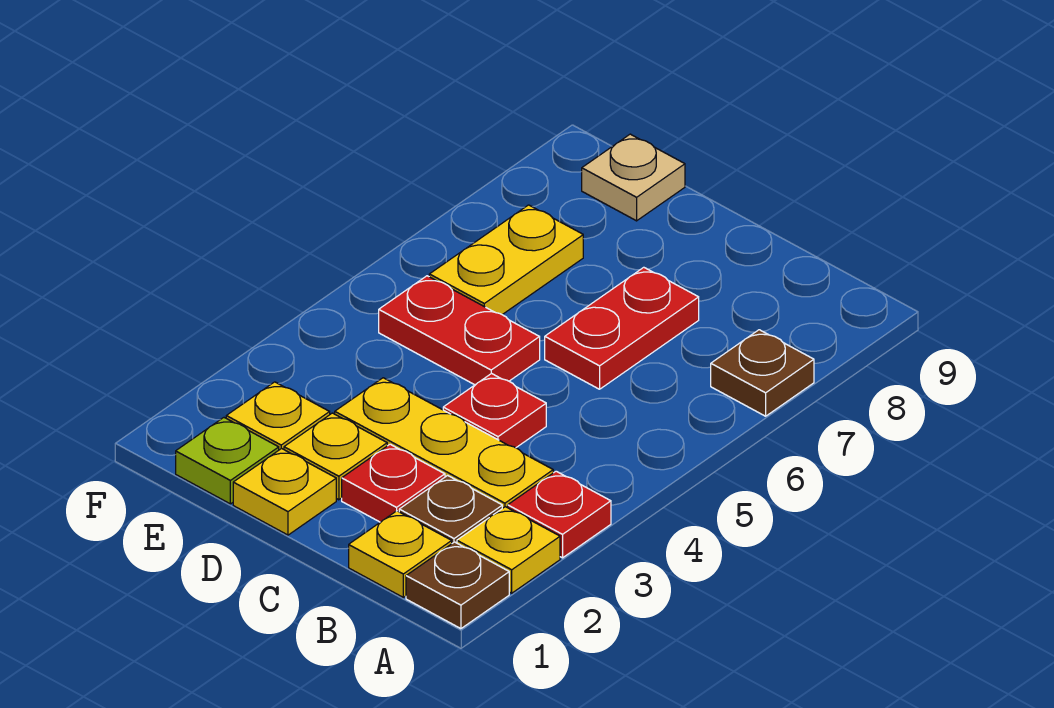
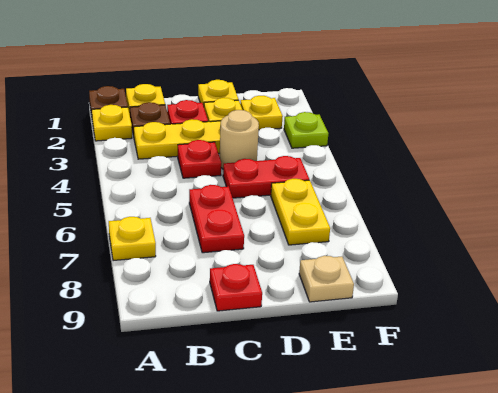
red 1x1 plate [508,471,611,558] -> red 1x1 plate moved to [210,264,262,311]
brown 1x1 plate [711,330,814,416] -> yellow 1x1 plate [109,217,156,261]
none -> tan 1x1 round brick [220,110,259,169]
lime 1x1 plate [176,418,279,504] -> lime 1x1 plate moved to [284,112,328,148]

